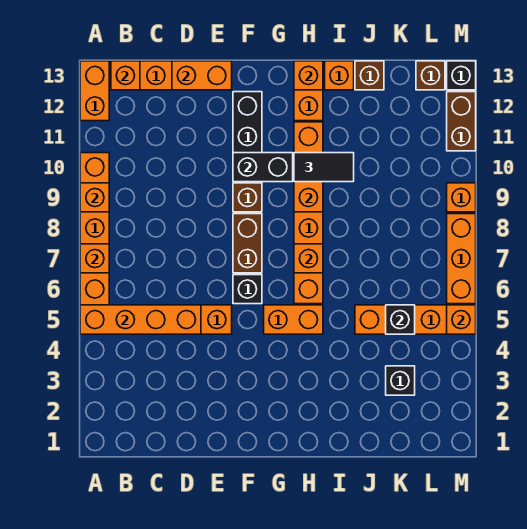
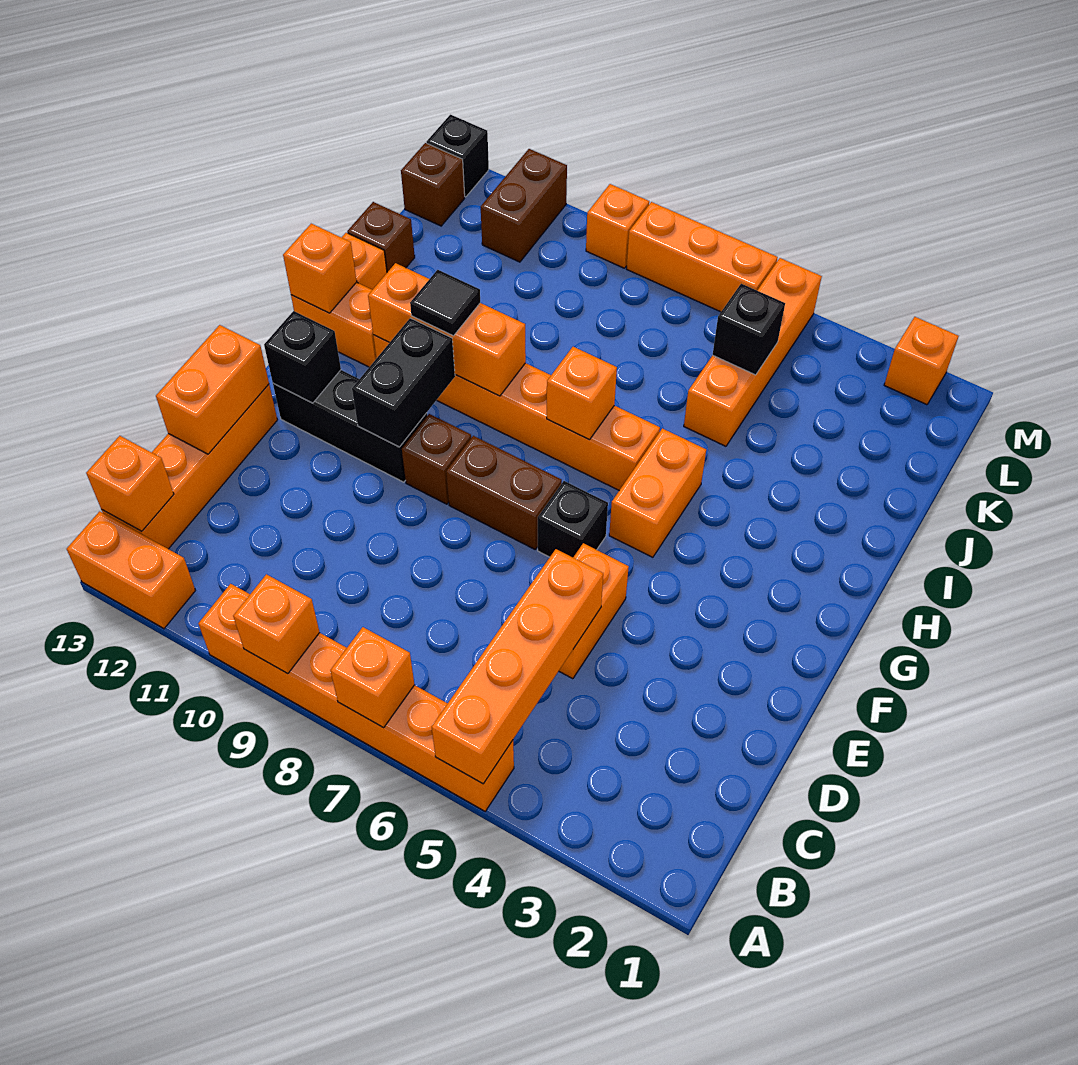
black 1x2 tile [294,153,354,182] -> black 1x1 tile [410,270,480,336]
black 1x1 brick [386,366,415,395] -> black 1x1 brick moved to [264,311,341,403]
orange 1x1 brick [447,305,476,334] -> orange 1x1 brick moved to [884,317,959,405]
brown 1x2 brick [447,92,476,151] -> brown 1x2 brick turned to [481,149,567,262]

